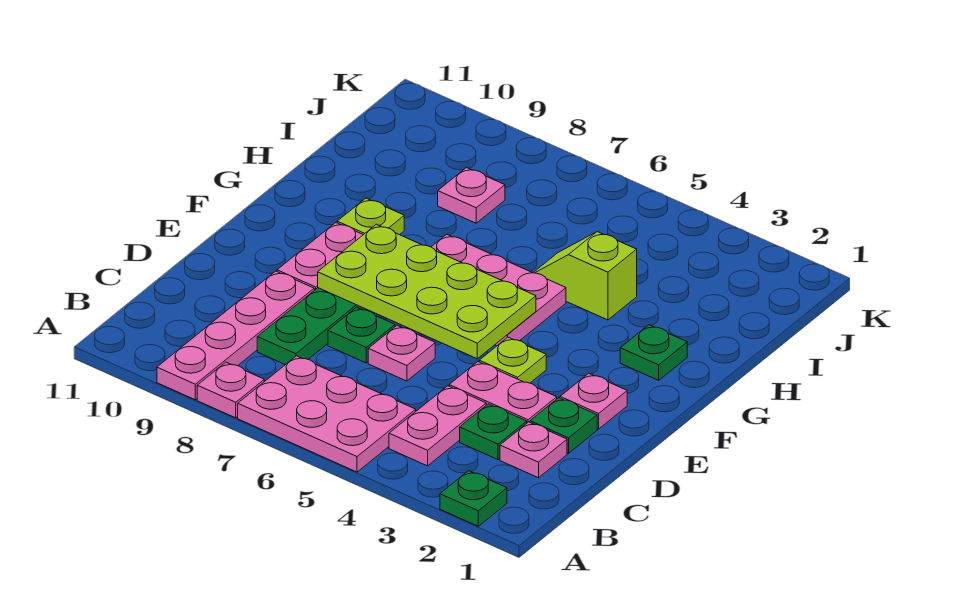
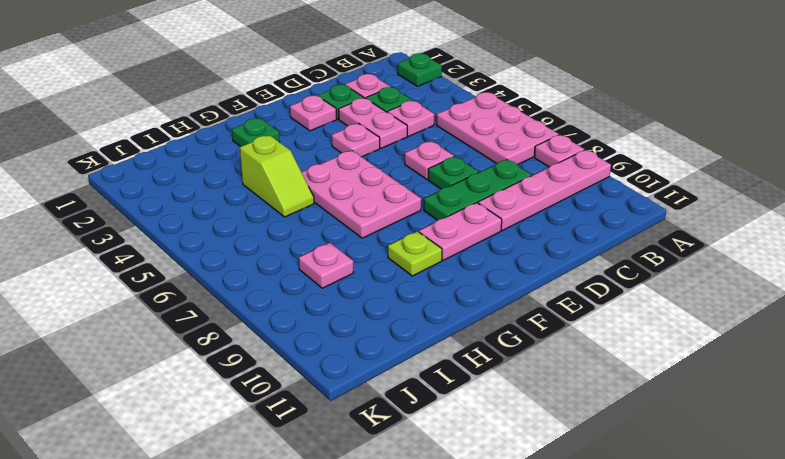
pink 1x2 plate [389,386,486,466] -> pink 1x1 plate [387,101,434,136]
lime 1x1 plate [479,337,546,383] -> pink 1x1 plate [332,124,380,157]
lime 2x4 plate [318,224,536,359] -> none

